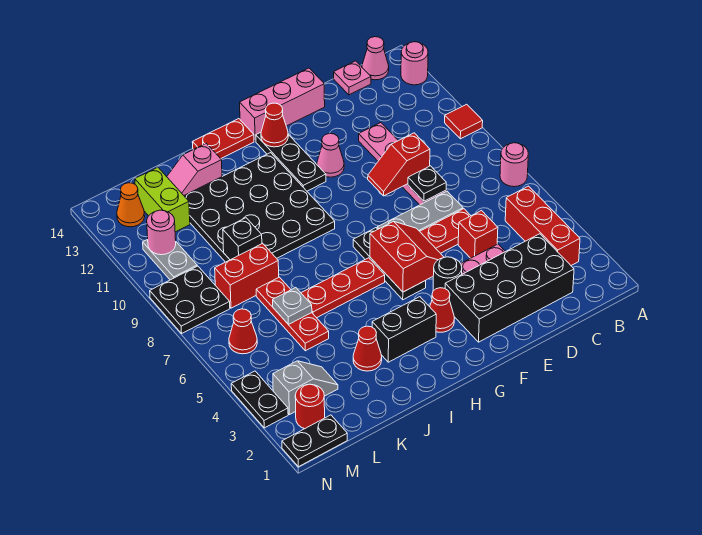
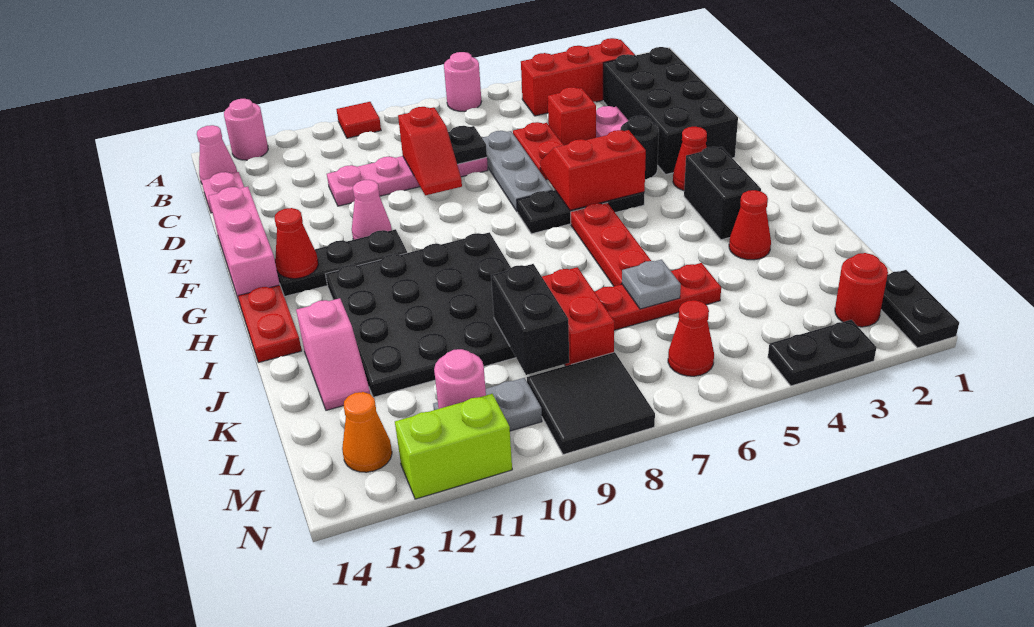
black 1x1 brick [223,218,262,260] -> black 1x2 brick [491,264,569,375]
grey 1x2 slope [273,361,338,415] -> none
lime 1x2 brick [135,167,190,232] -> lime 1x2 brick moved to [395,394,512,499]
black 2x2 plate [150,266,230,333] -> black 2x2 tile [527,352,655,455]

